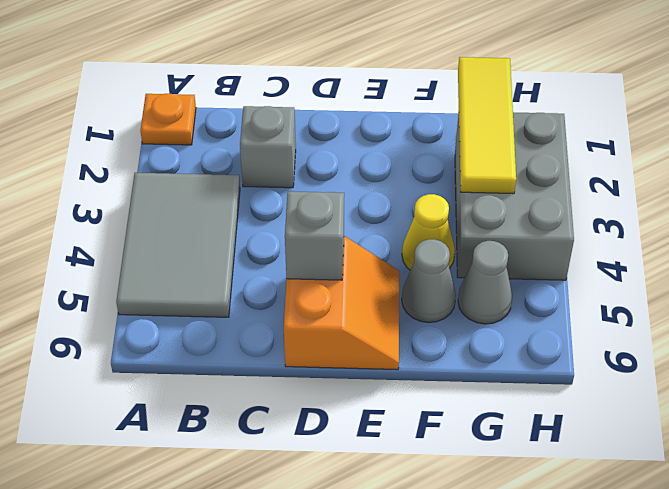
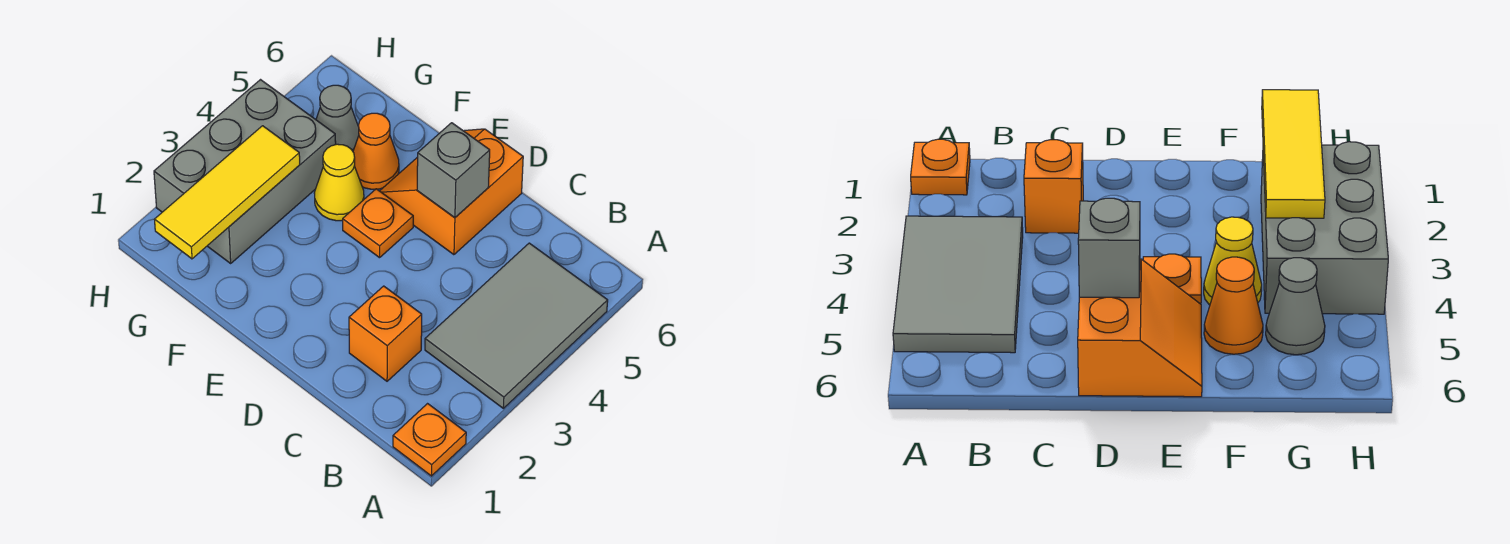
grey 1x1 brick [240,106,296,188] -> orange 1x1 brick [349,286,422,381]
none -> orange 1x1 plate [343,189,413,258]
grey 1x1 cone [402,239,456,323] -> orange 1x1 cone [353,113,399,189]

